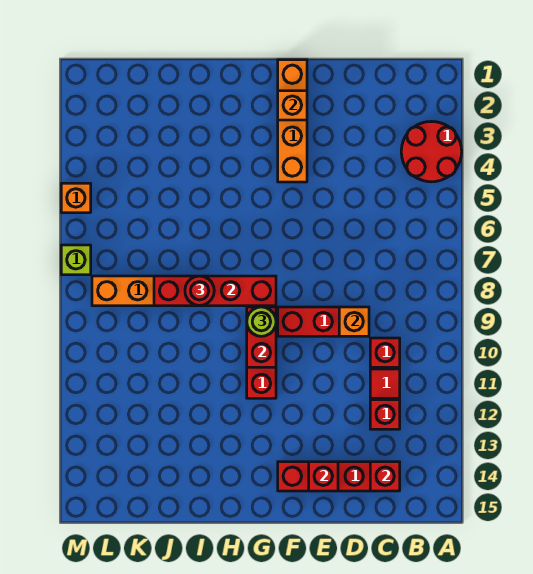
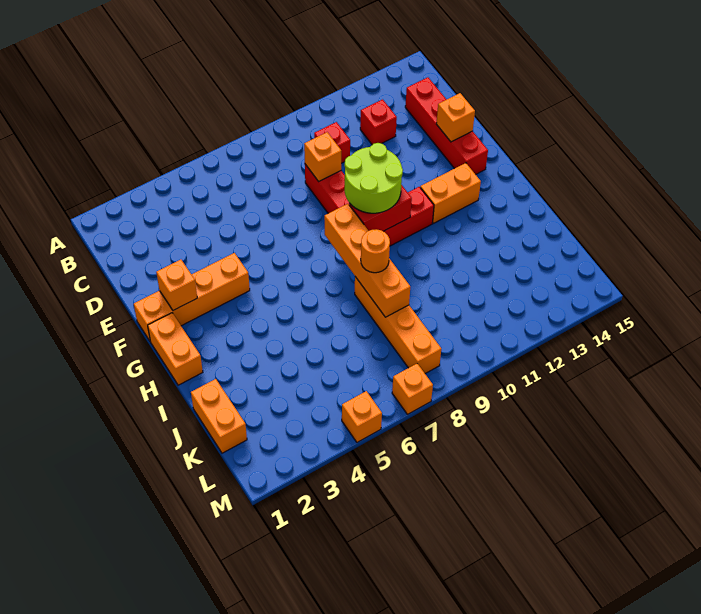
red 2x2 round brick [401,122,462,182] -> none
red 1x1 tile [370,369,400,398] -> none
red 1x1 brick [370,462,400,491] -> none
red 1x1 brick [309,462,338,491] -> orange 1x1 brick [436,93,475,142]
none -> orange 1x2 brick [148,313,203,385]
red 1x4 brick [154,276,276,306] -> orange 1x4 brick [324,204,410,317]
lime 1x1 round brick [247,307,276,336] -> lime 2x2 round brick [344,143,403,213]
none -> orange 1x2 brick [420,163,481,223]
red 1x1 round brick [185,276,214,305] -> orange 1x1 round brick [361,229,390,273]
none -> orange 1x2 brick [191,379,247,453]
lime 1x1 brick [61,245,91,275] -> orange 1x1 brick [392,364,433,414]

